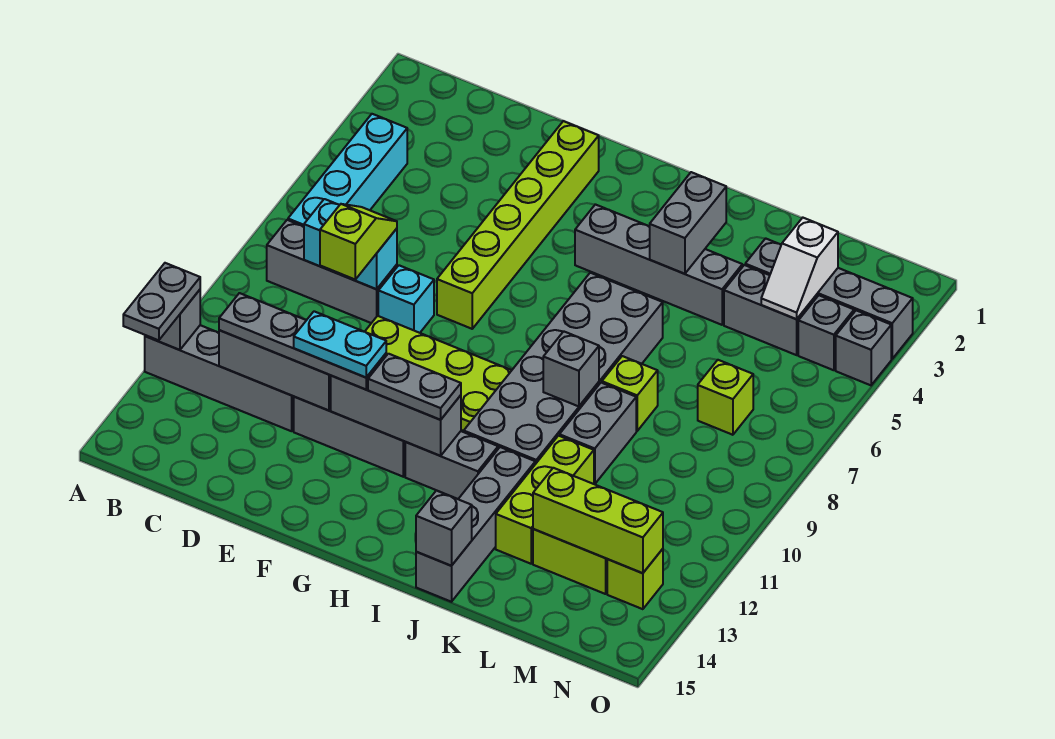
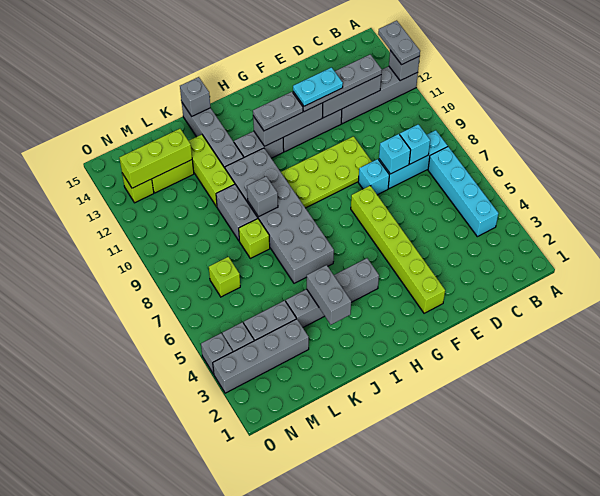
grey 1x3 brick [267,220,397,323] -> cyan 1x3 brick [379,130,448,189]
lime 1x2 slope [320,204,397,279] -> none
white 1x2 slope [761,218,838,319] -> none

